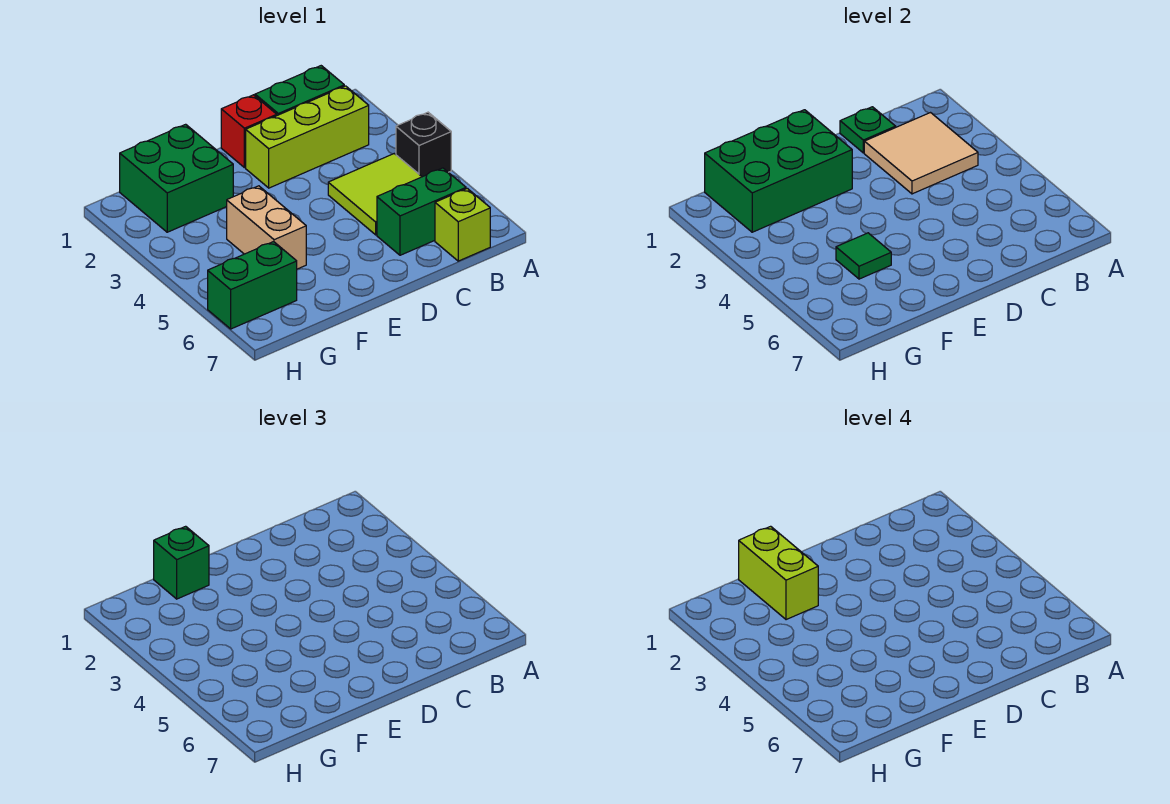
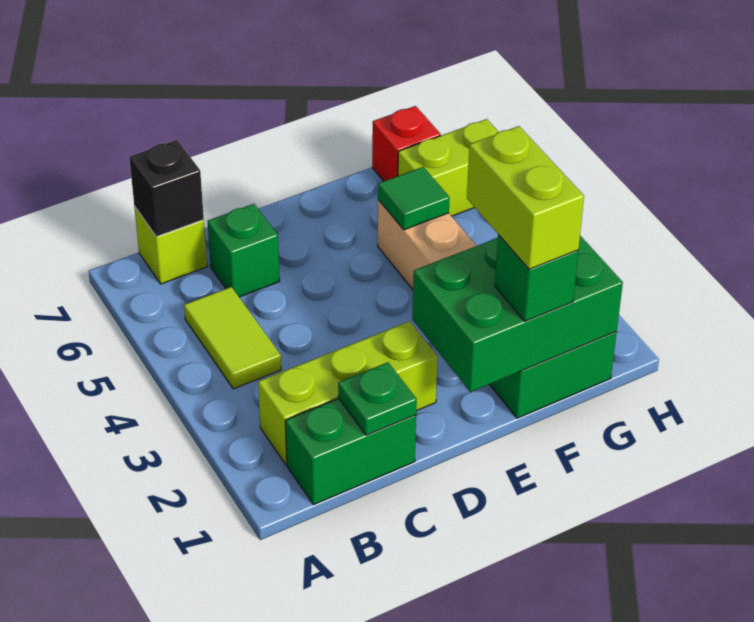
black 1x1 brick [396,112,451,177] -> black 1x1 brick moved to [129,140,204,237]
tan 2x2 tile [864,113,978,194] -> none
lime 2x2 tile [328,154,422,235] -> lime 1x2 tile [184,287,281,389]
green 1x2 brick [377,168,466,255] -> green 1x1 brick [207,204,280,297]
red 1x1 brick [221,95,277,168] -> red 1x1 brick moved to [372,106,441,181]
green 1x2 brick [208,242,297,329] -> lime 1x2 brick [398,119,498,216]

